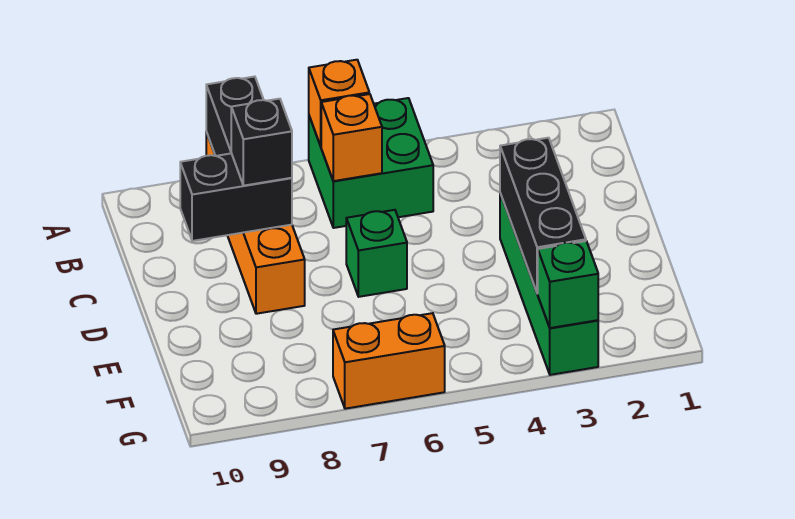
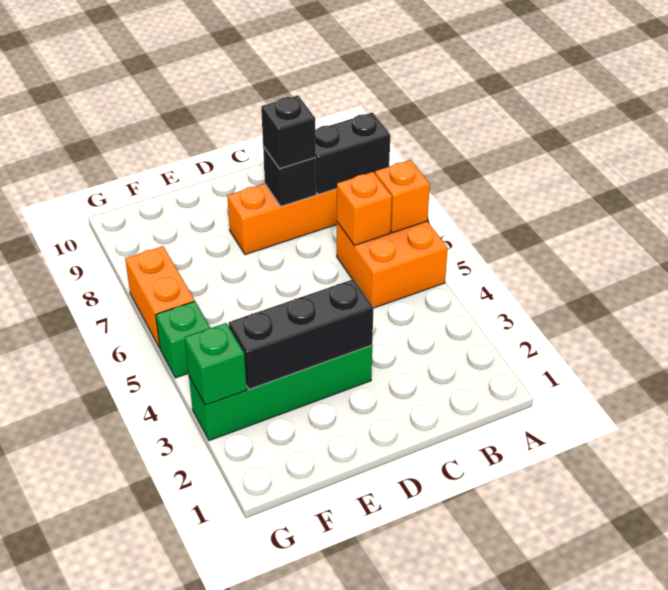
green 2x2 brick [309,98,433,228] -> orange 2x2 brick [337,221,448,308]
black 1x2 brick [180,153,292,241] -> black 1x1 brick [263,146,316,206]
green 1x1 brick [346,210,407,297] -> green 1x1 brick moved to [156,301,210,378]

